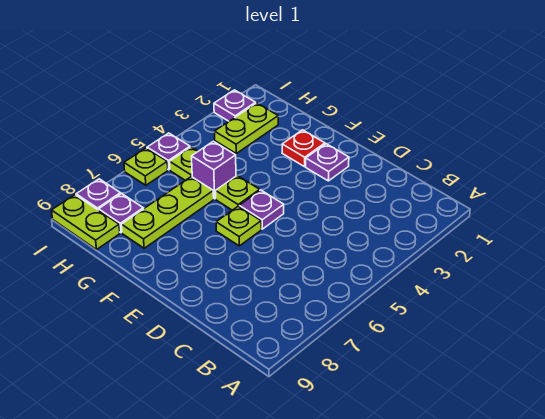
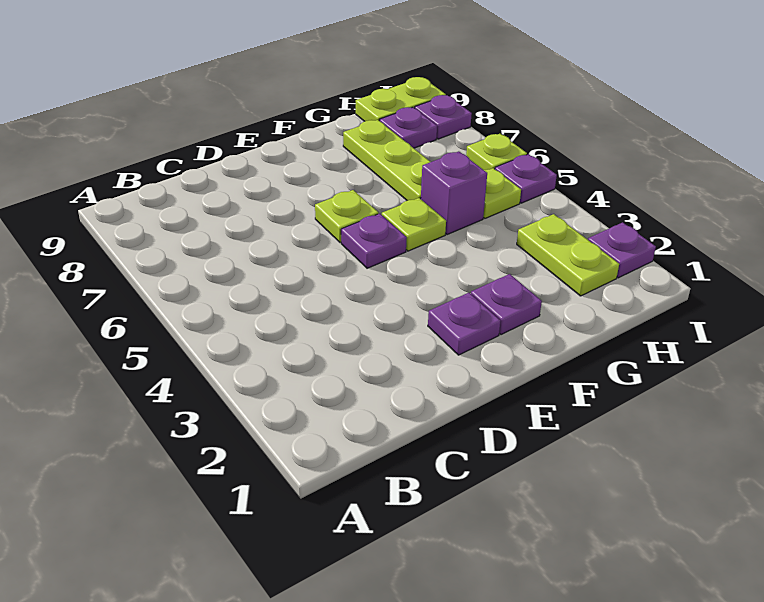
red 1x1 plate [282,130,325,167] -> purple 1x1 plate [471,274,542,335]

